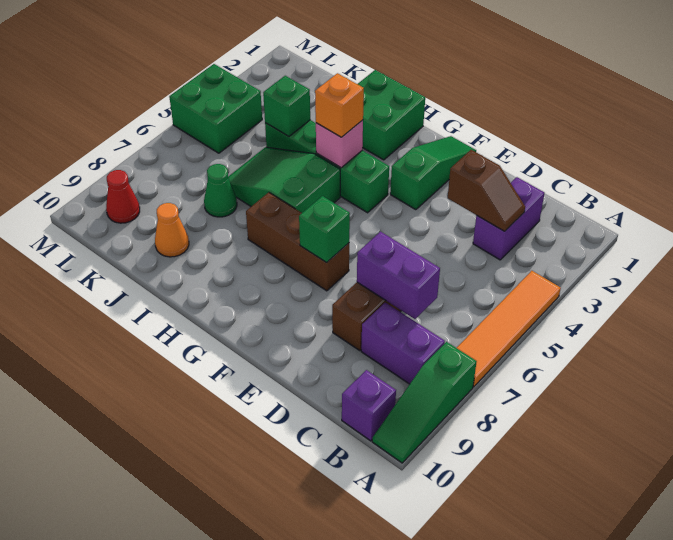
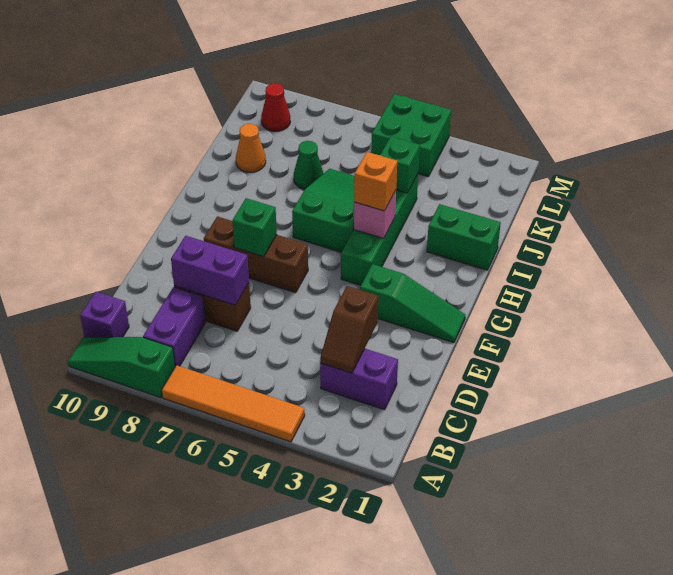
purple 1x2 brick [357,231,440,319] -> purple 1x2 brick turned to [171,236,249,305]
brown 1x3 brick [246,192,349,291] -> brown 1x3 brick turned to [204,216,308,293]
green 2x2 brick [358,70,425,160] -> green 1x2 brick [427,204,501,270]

